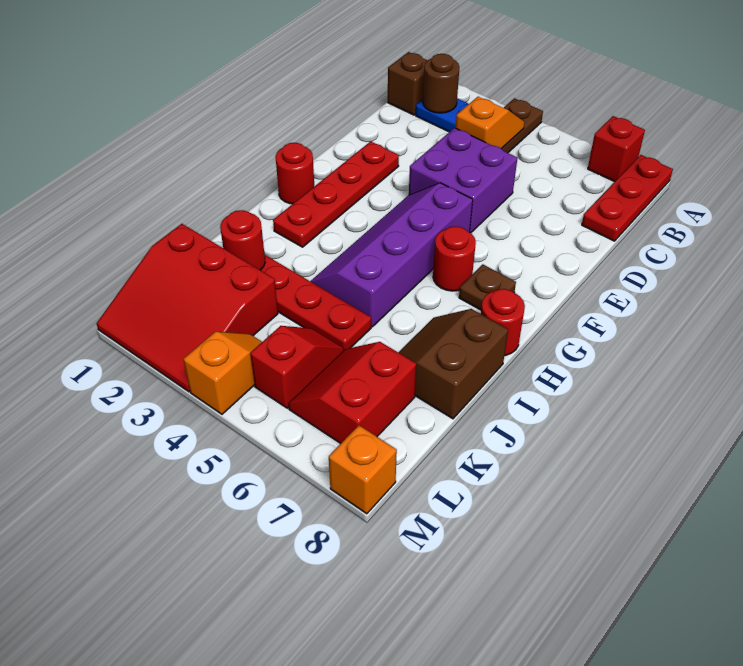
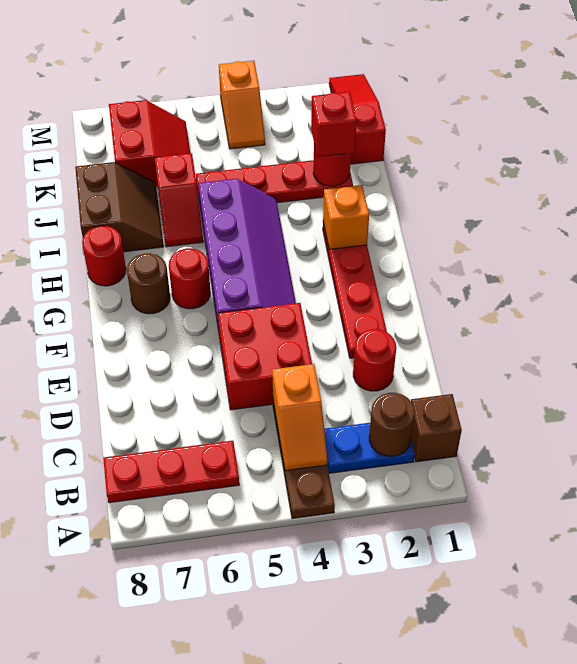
red 1x1 brick [588,116,645,182] -> red 1x1 brick moved to [311,92,357,157]
red 1x3 plate [582,155,673,241] -> red 1x3 plate turned to [103,441,239,503]
purple 2x2 brick [409,128,517,233] -> red 2x2 brick [218,303,312,410]
red 1x1 round brick [275,143,314,204] -> red 1x1 round brick moved to [353,329,396,391]
brown 1x1 plate [459,264,516,310] -> brown 1x1 round brick [127,253,170,314]
red 3x3 slope [97,224,278,392] -> red 1x3 slope [329,74,386,164]
red 1x2 slope [250,326,344,408] -> red 1x2 slope moved to [155,153,203,247]
orange 1x1 brick [329,425,397,514] -> orange 1x1 brick moved to [323,185,369,249]

